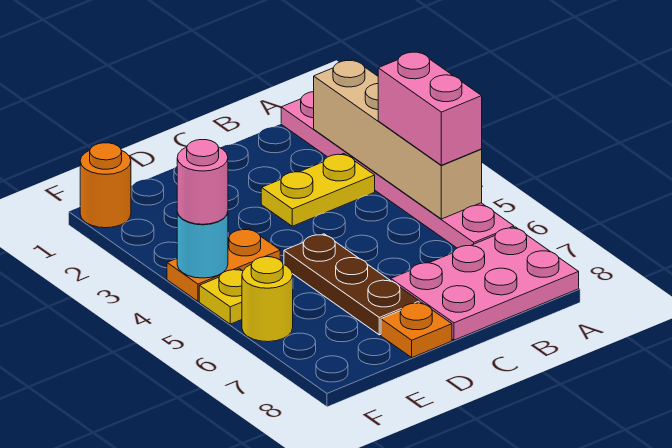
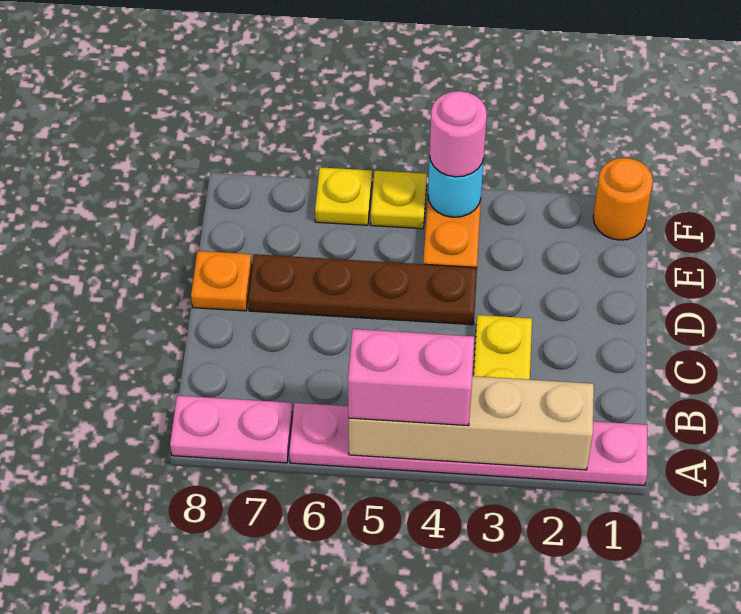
pink 2x3 plate [391,227,579,340] -> pink 1x2 plate [170,396,292,463]
brown 1x3 plate [284,234,420,335] -> brown 1x4 plate [248,254,477,325]
yellow 1x1 round brick [242,257,293,342] -> yellow 1x1 plate [315,167,372,225]

